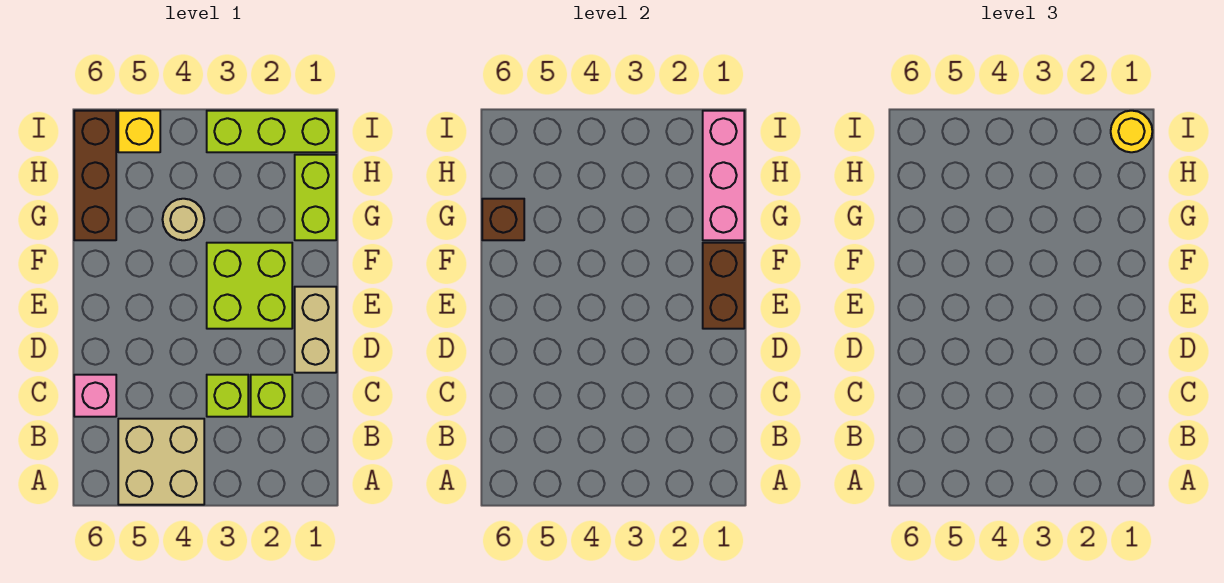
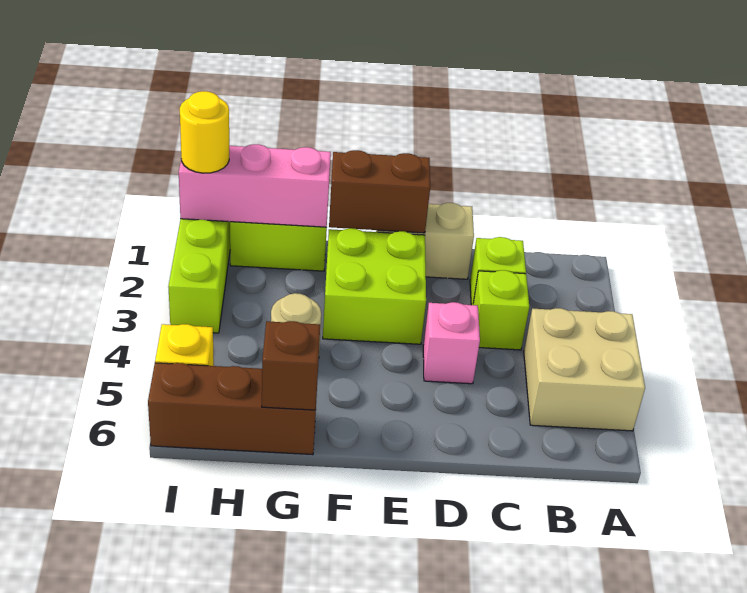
pink 1x1 brick [74,375,116,417] -> pink 1x1 brick moved to [423,302,480,384]

